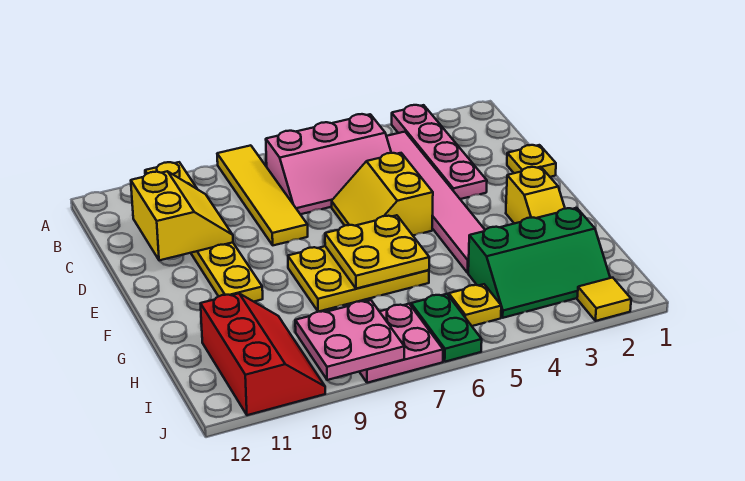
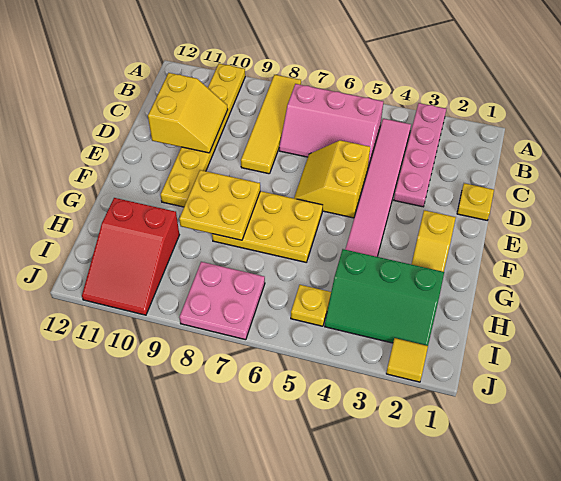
yellow 2x2 plate [325,215,429,289] -> yellow 2x2 plate moved to [179,170,260,240]
red 2x3 slope [200,293,325,415] -> red 2x3 slope turned to [82,198,179,315]
green 1x2 plate [411,294,482,362] -> none
pink 2x2 plate [295,300,404,380] -> none

